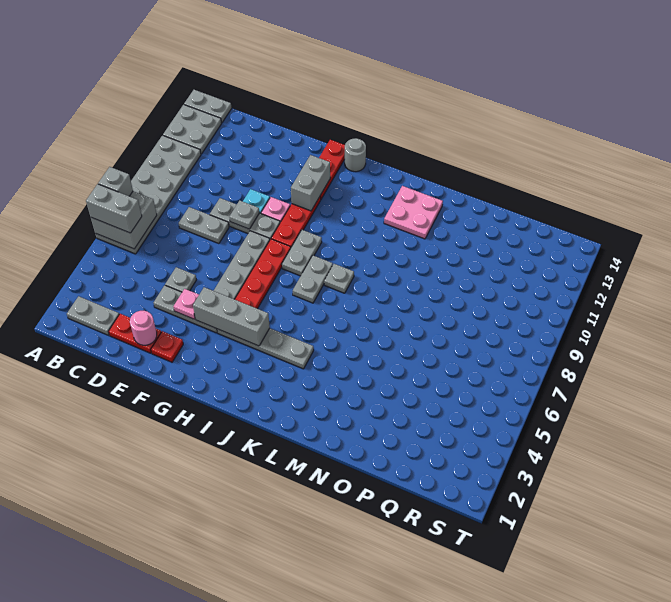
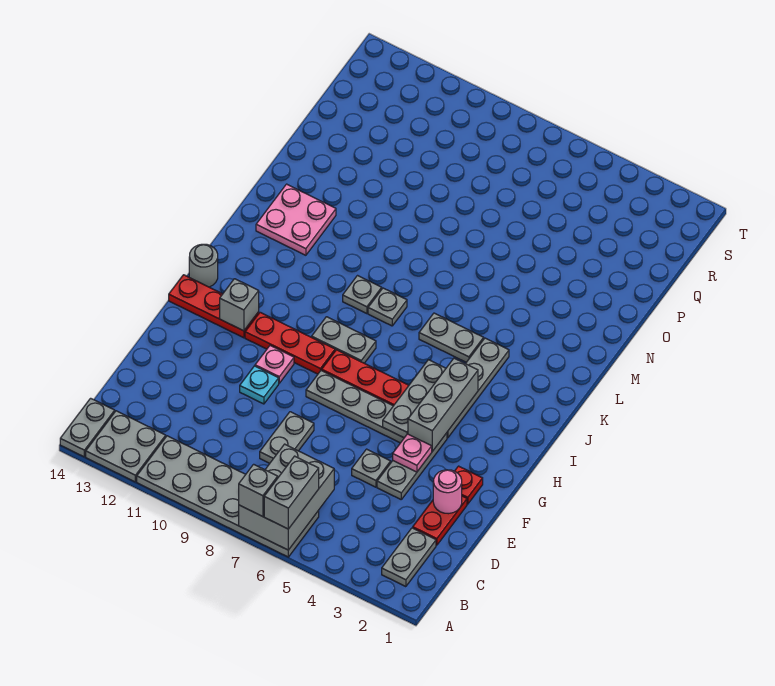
grey 2x2 brick [91,191,157,249] -> grey 2x3 brick [239,444,334,550]
grey 1x3 plate [210,198,280,239] -> grey 1x3 plate moved to [383,360,446,438]
grey 1x1 plate [229,200,259,229] -> grey 1x1 plate moved to [343,276,382,314]
grey 1x2 brick [291,155,330,211] -> grey 1x1 brick [220,279,259,331]
grey 1x2 plate [293,256,333,303] -> grey 1x2 plate moved to [419,313,484,362]

